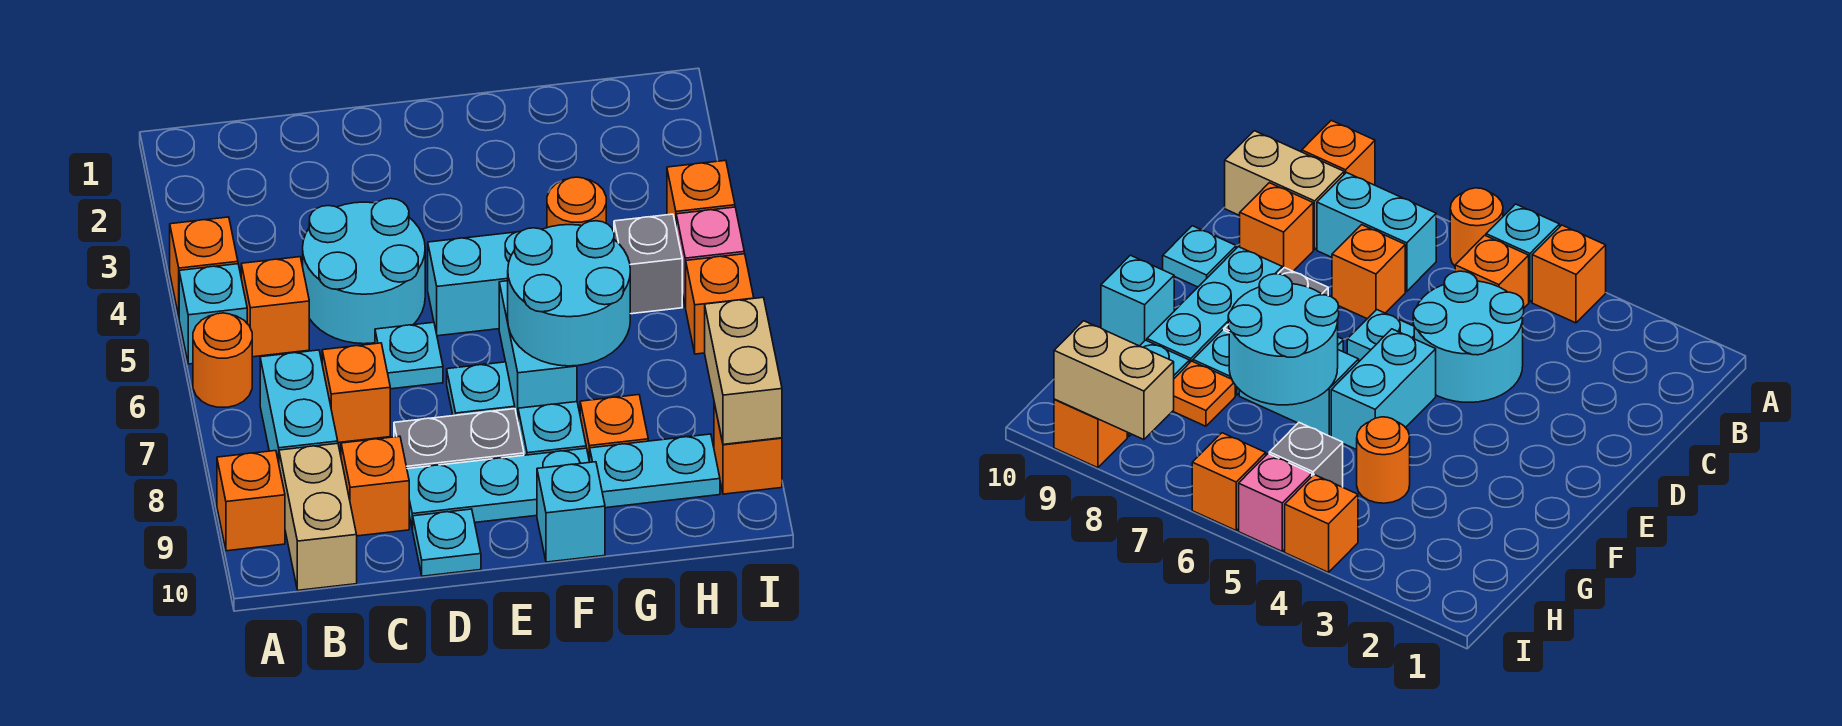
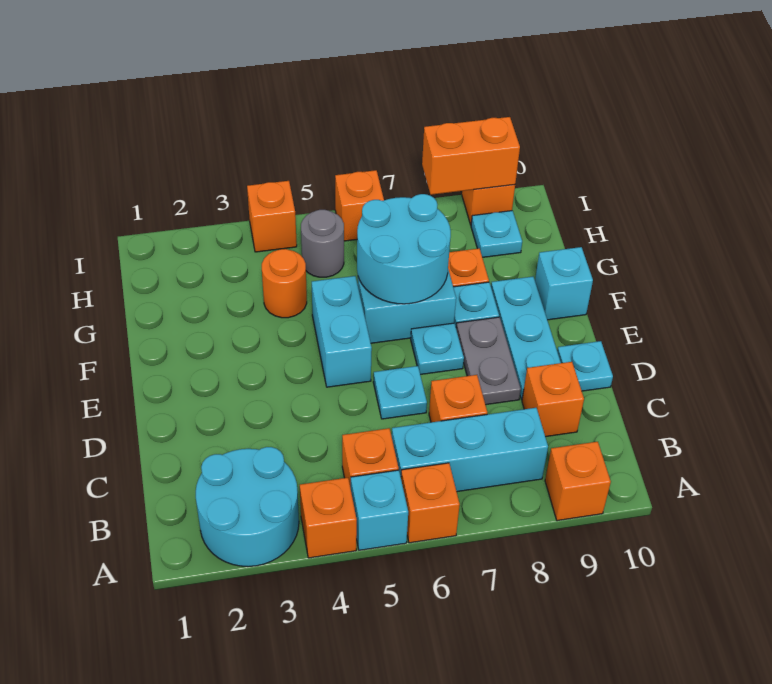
orange 1x1 round brick [193,313,252,407] -> orange 1x1 brick [401,463,460,543]
cyan 1x2 brick [260,350,338,462] -> cyan 1x3 brick [392,408,548,492]
tan 1x2 brick [279,443,357,590] -> none
cyan 2x2 round brick [303,198,425,344] -> cyan 2x2 round brick moved to [196,447,299,567]
cyan 1x2 plate [589,434,720,508] -> cyan 1x1 plate [471,211,522,257]
grey 1x1 brick [614,214,682,314] -> grey 1x1 round brick [301,210,344,277]
pink 1x1 brick [676,207,744,307] -> none
tan 1x2 brick [705,298,782,444] -> orange 1x2 brick [422,117,520,195]

